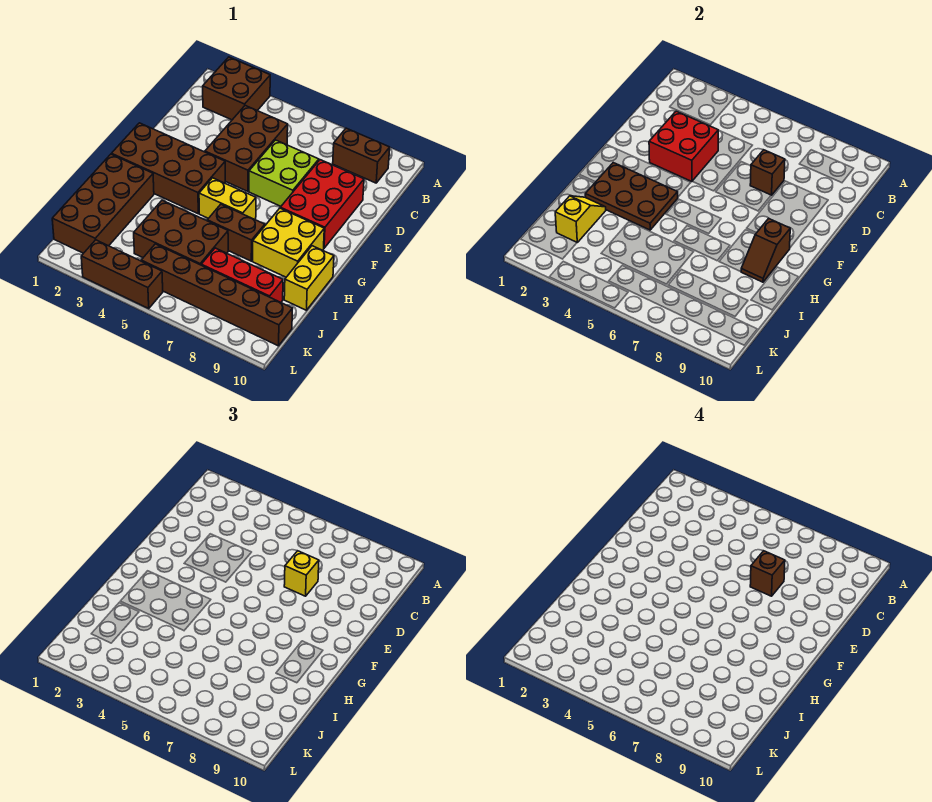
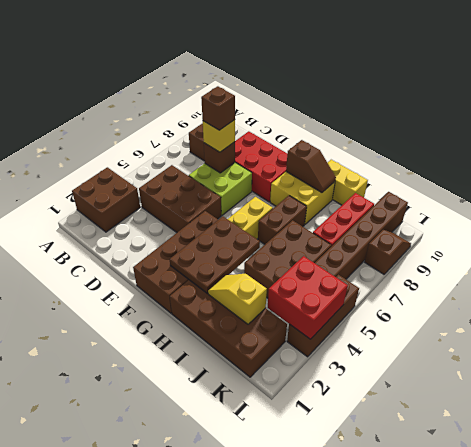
red 2x2 brick [649,111,718,182] -> red 2x2 brick moved to [268,256,348,339]
none -> brown 1x2 slope [365,230,411,274]

